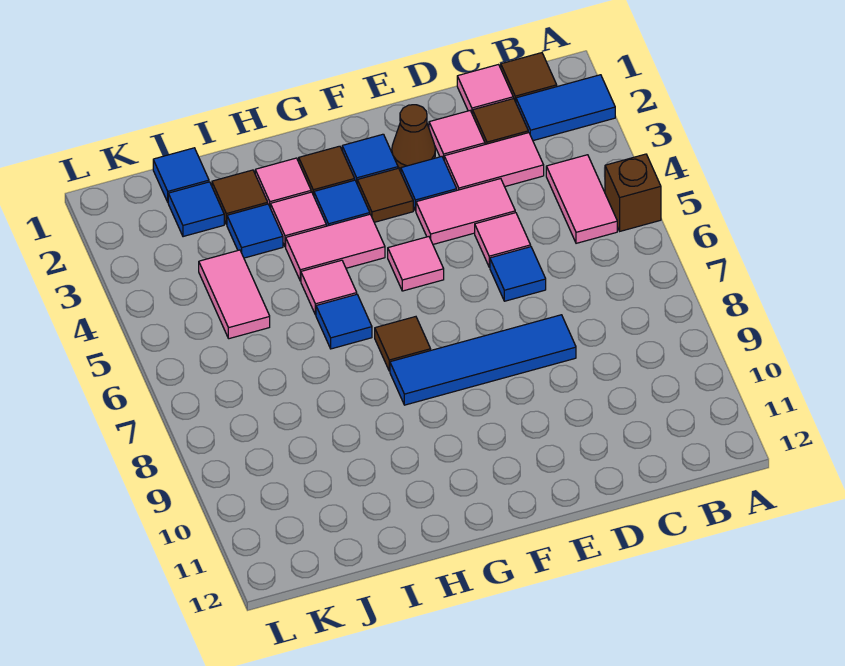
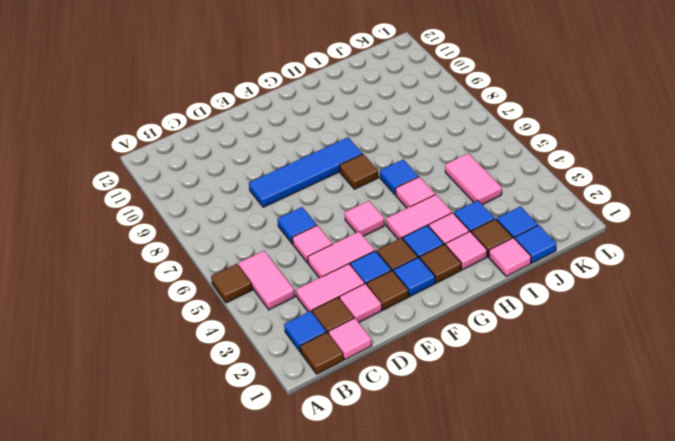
blue 1x2 tile [516,75,615,141] -> blue 1x1 tile [284,311,326,352]
brown 1x1 brick [605,154,661,231] -> brown 1x1 tile [211,264,252,303]
brown 1x1 cone [392,105,435,169] -> brown 1x1 tile [367,270,409,310]
none -> pink 1x1 tile [489,238,531,276]

